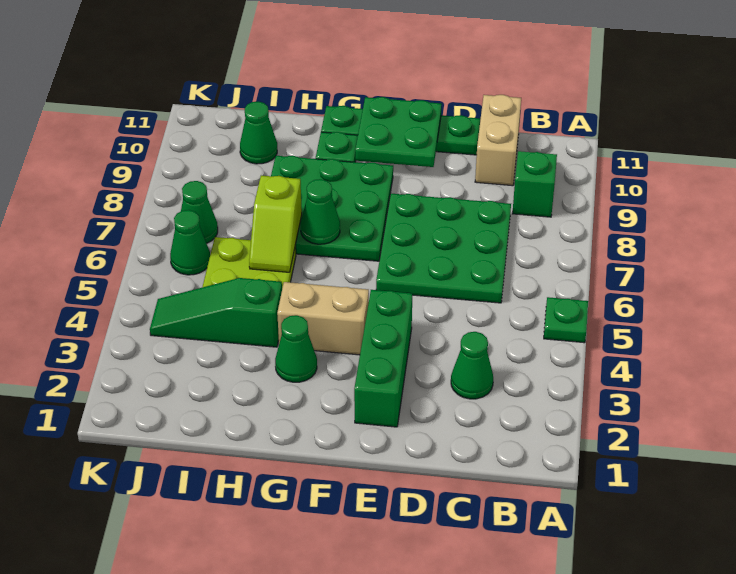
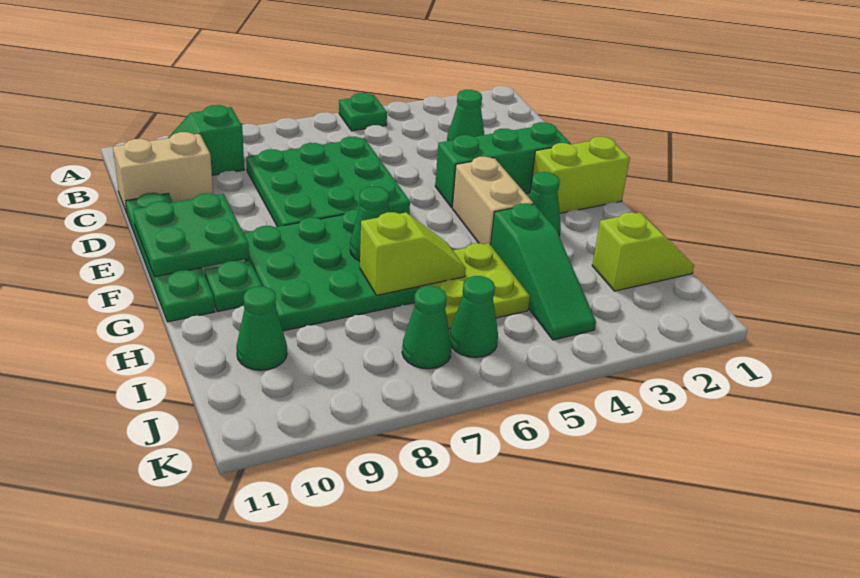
none -> lime 1x2 brick [530,137,630,213]
none -> lime 1x2 slope [592,212,694,291]

